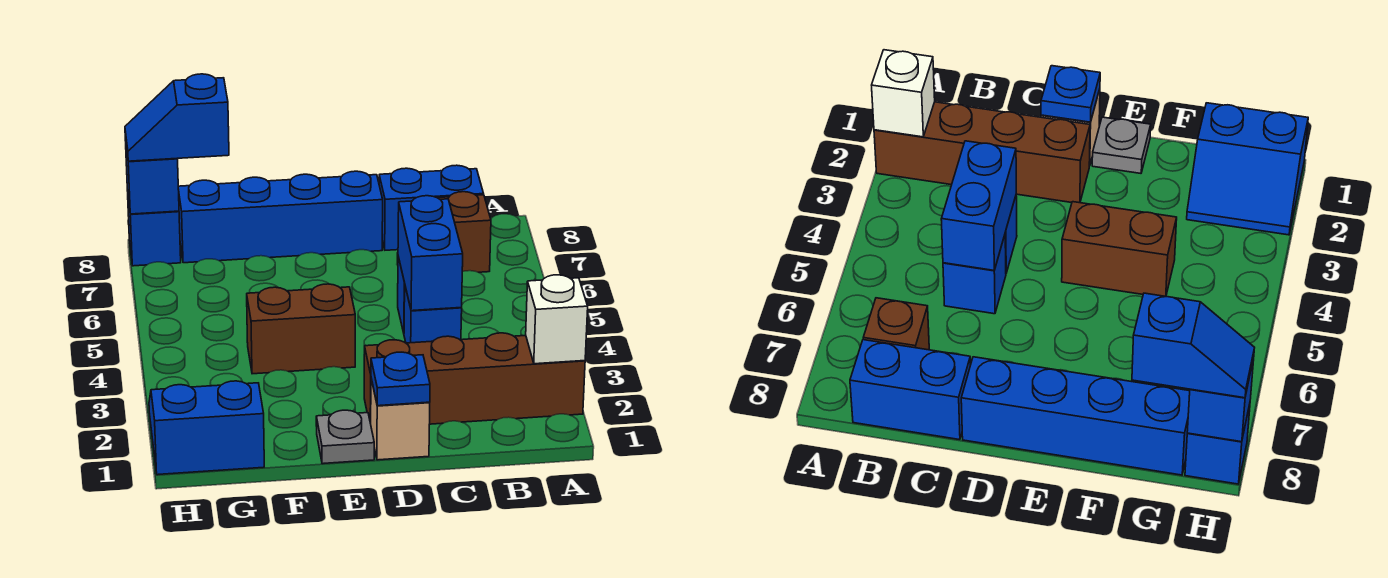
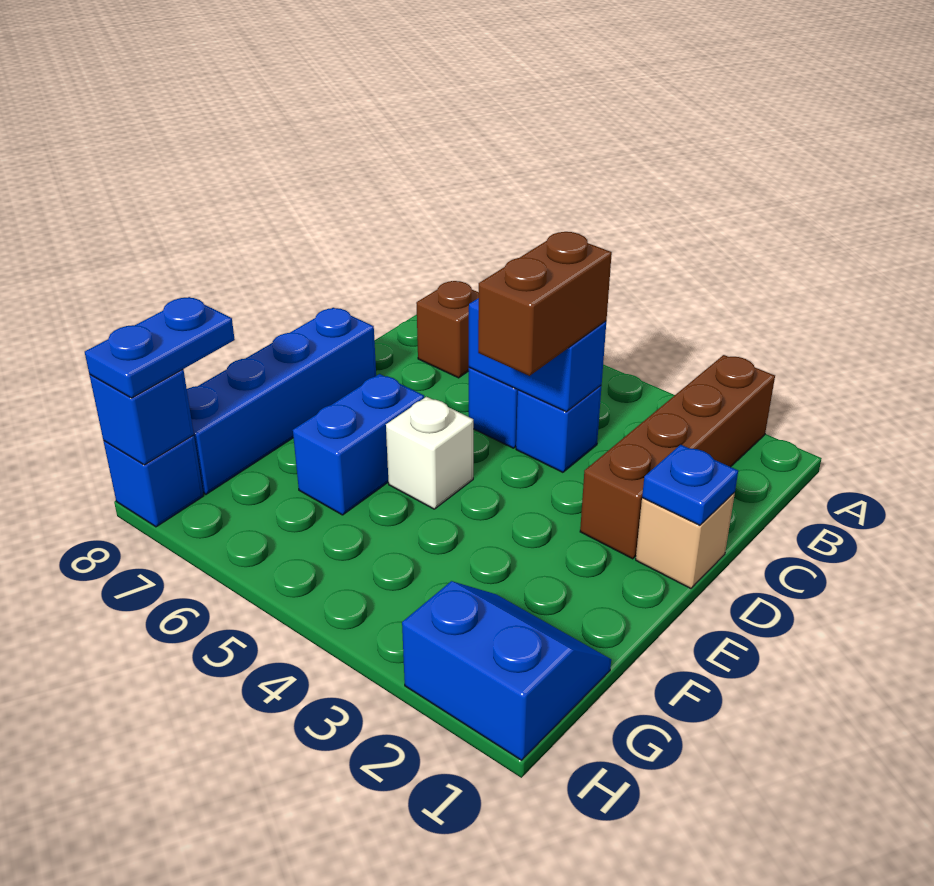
white 1x1 brick [526,275,588,364] -> white 1x1 brick moved to [386,397,473,509]
blue 1x2 brick [379,165,484,250] -> blue 1x2 brick moved to [293,374,424,515]
grey 1x1 plate [316,410,374,464] -> none
brown 1x2 brick [247,284,355,374] -> brown 1x2 brick moved to [478,232,612,376]
blue 2x2 slope [149,381,264,475] -> blue 2x2 slope turned to [402,581,611,760]
blue 1x2 slope [125,74,229,161] -> blue 1x2 plate [85,297,235,398]

